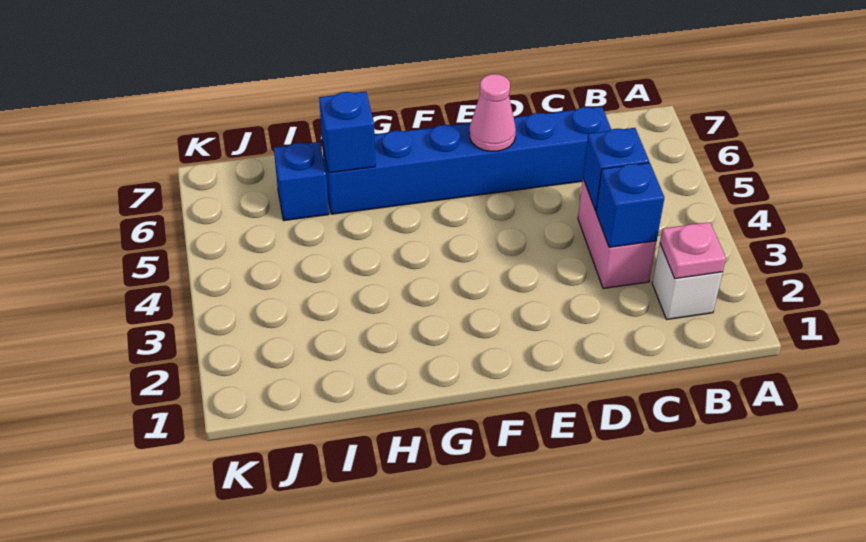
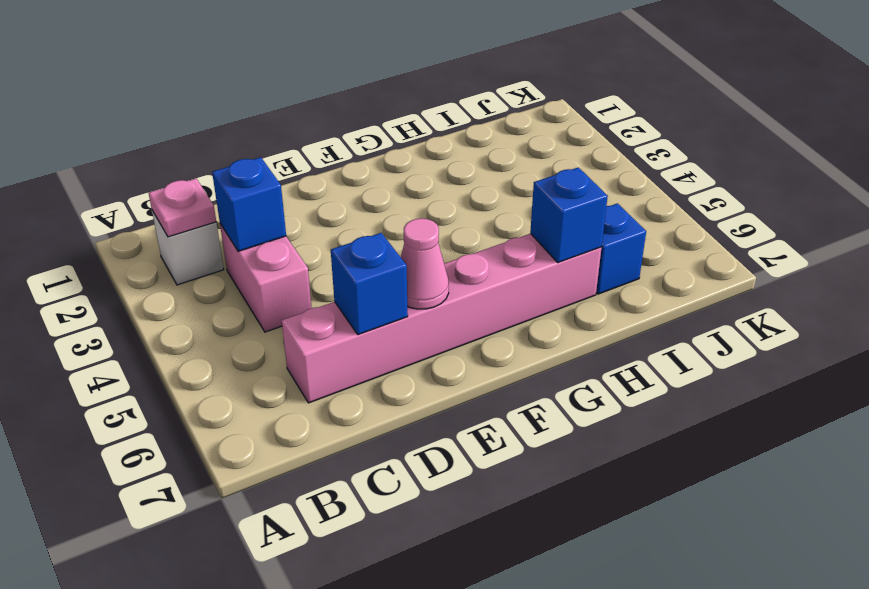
blue 1x1 brick [583,128,649,211] -> blue 1x1 brick moved to [331,233,408,335]
blue 1x6 brick [322,107,611,214] -> pink 1x6 brick [282,234,601,403]

